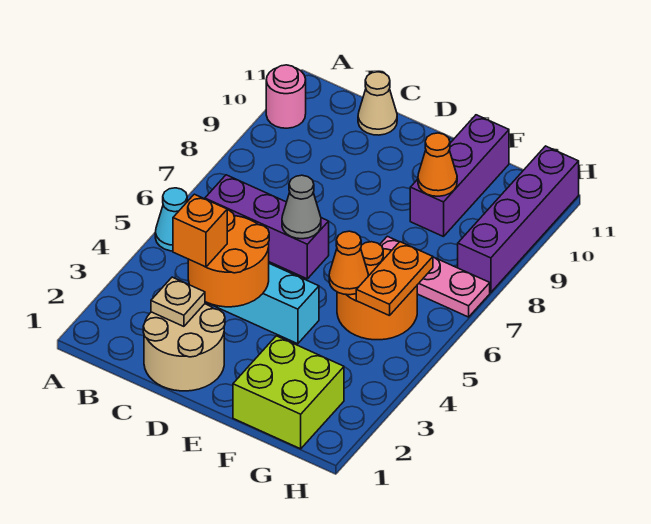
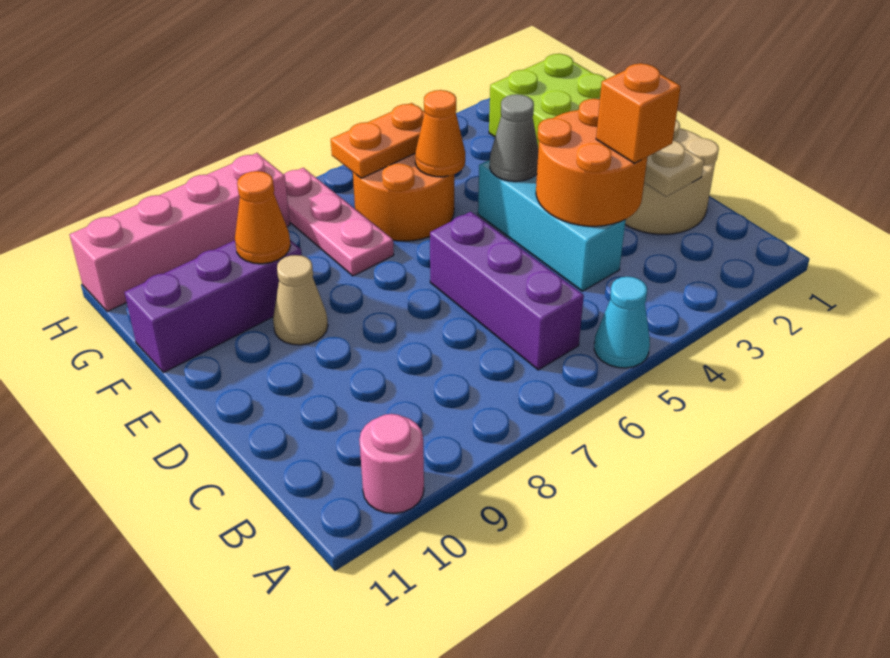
tan 1x1 cone [358,72,397,135] -> tan 1x1 cone moved to [273,255,328,345]
grey 1x1 cone [282,175,321,239] -> grey 1x1 cone moved to [490,94,538,181]
purple 1x4 brick [458,146,579,293] -> pink 1x4 brick [70,153,290,312]

